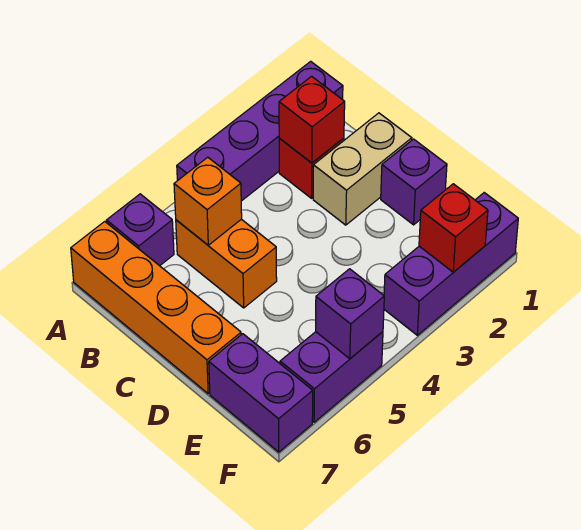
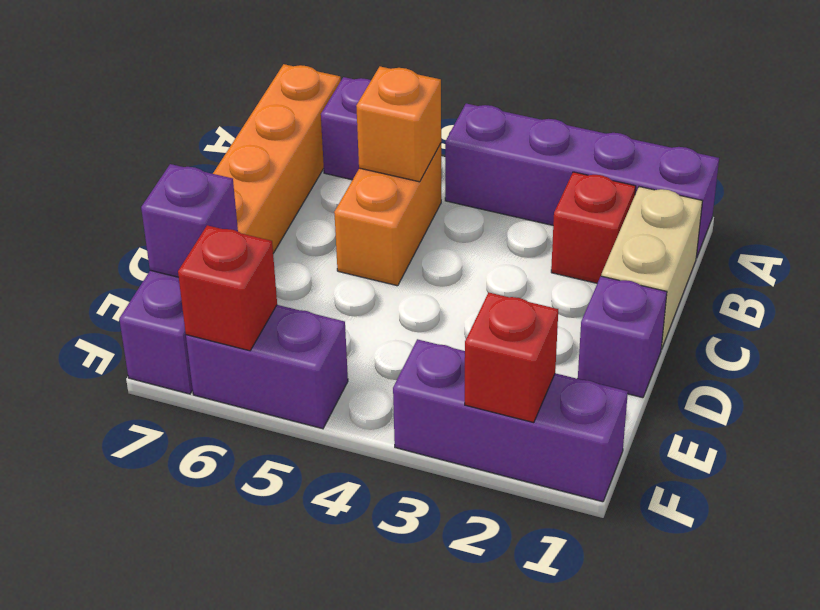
red 1x1 brick [279,76,345,163] -> red 1x1 brick moved to [178,225,277,351]
tan 1x2 brick [313,113,412,225] -> tan 1x2 brick turned to [601,187,702,349]
purple 1x1 brick [316,269,384,359] -> purple 1x1 brick moved to [141,164,238,277]

